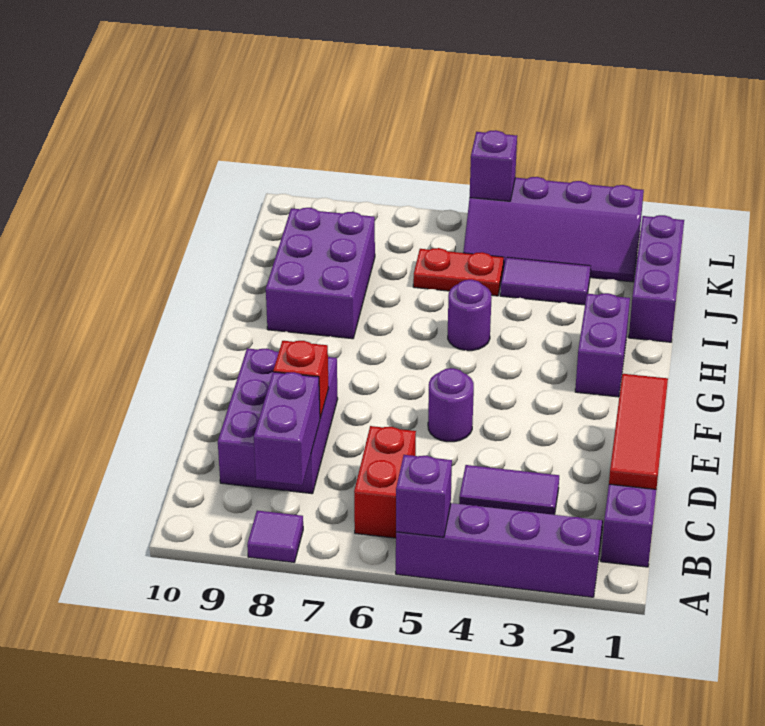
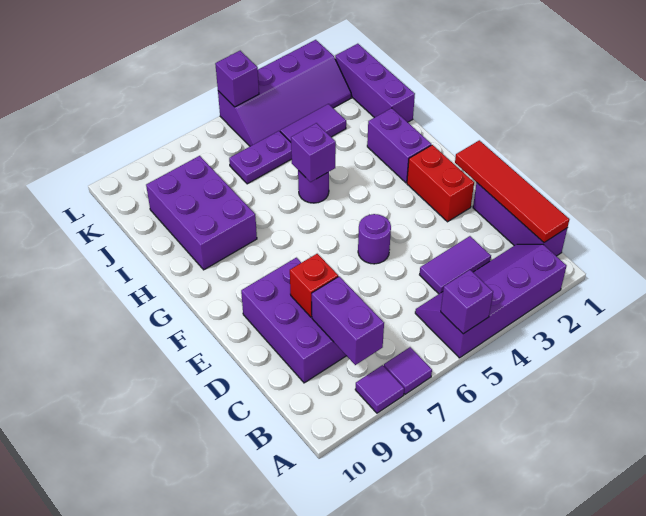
none -> purple 1x1 tile [384,347,432,394]
red 1x2 brick [354,426,416,538] -> red 1x2 brick moved to [407,145,474,222]
red 1x3 tile [609,374,668,489] -> red 1x4 tile [455,140,570,243]
none -> purple 1x1 brick [291,123,336,182]
red 1x2 plate [413,248,504,296] -> purple 1x2 plate [229,131,292,184]

